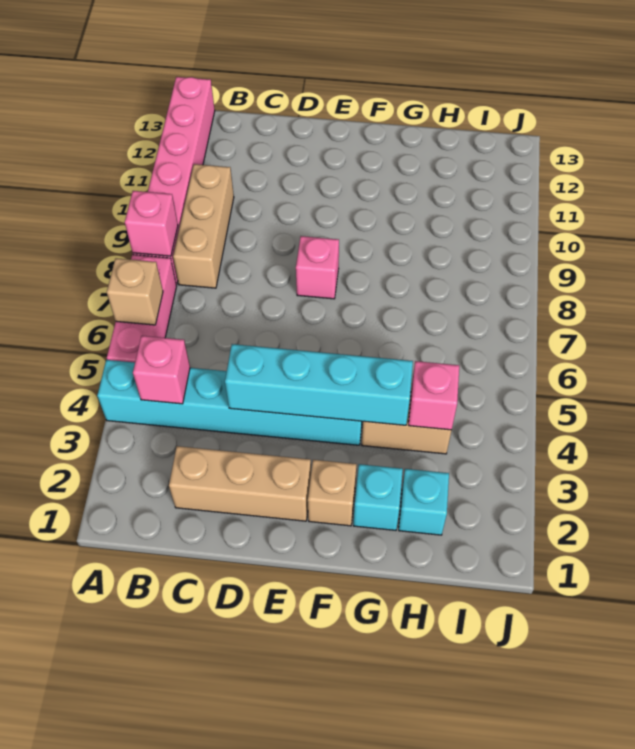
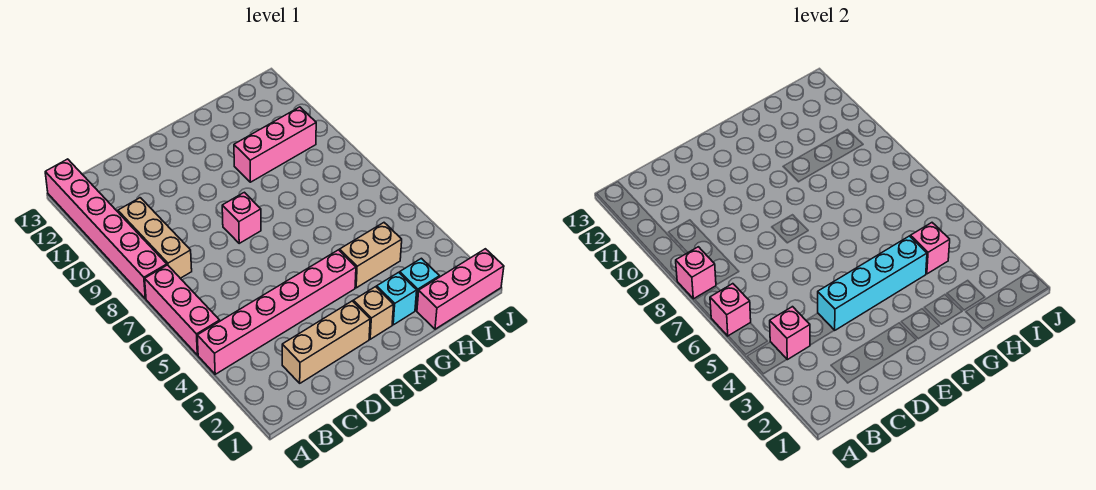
cyan 1x6 brick [97,360,362,445] -> pink 1x6 brick [197,250,356,374]
tan 1x1 brick [107,258,163,325] -> pink 1x1 brick [710,284,751,336]
none -> pink 1x3 brick [234,107,316,182]
none -> pink 1x3 brick [417,249,504,329]

